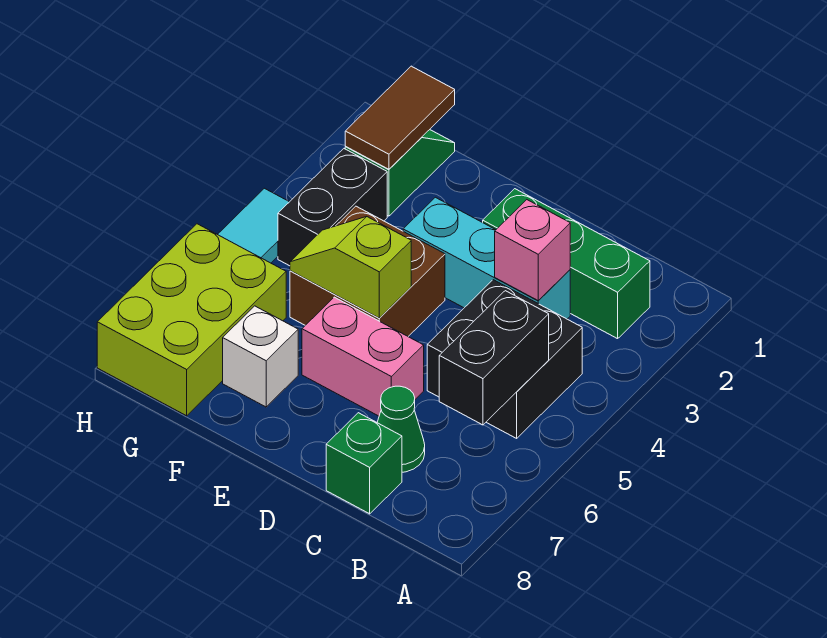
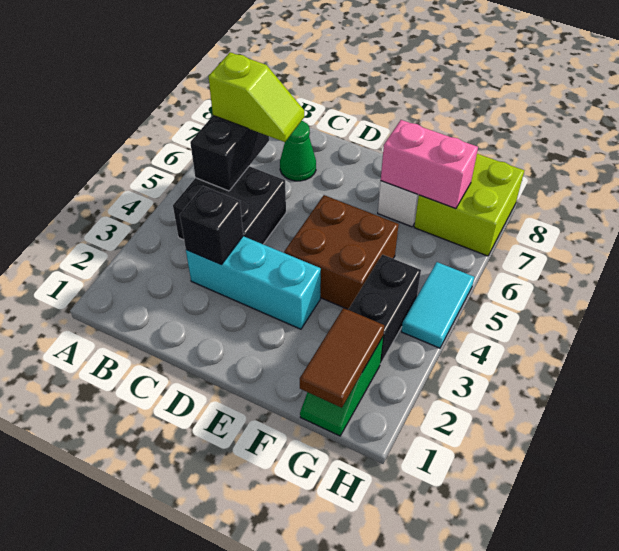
green 1x3 brick [483,189,650,339] -> none
pink 1x1 brick [495,200,570,301] -> black 1x1 brick [180,186,243,264]
green 1x1 brick [326,413,402,514] -> none
pink 1x2 brick [302,297,424,416] -> pink 1x2 brick moved to [381,120,478,209]
lime 1x2 slope [290,217,411,318] -> lime 1x2 slope moved to [208,52,304,142]
lime 2x3 brick [97,224,286,416] -> lime 2x2 brick [414,154,524,256]

